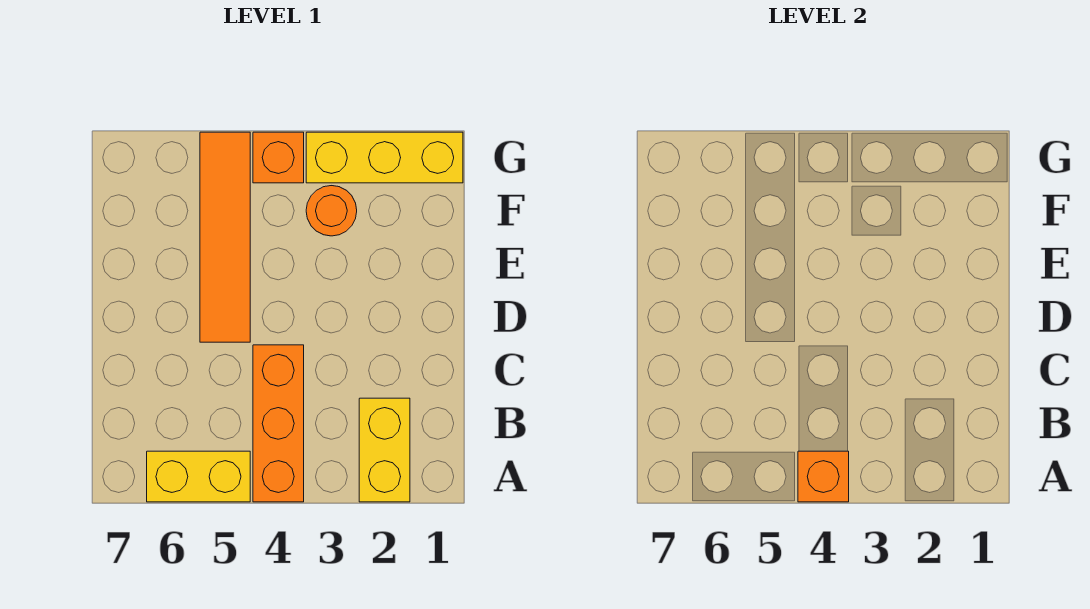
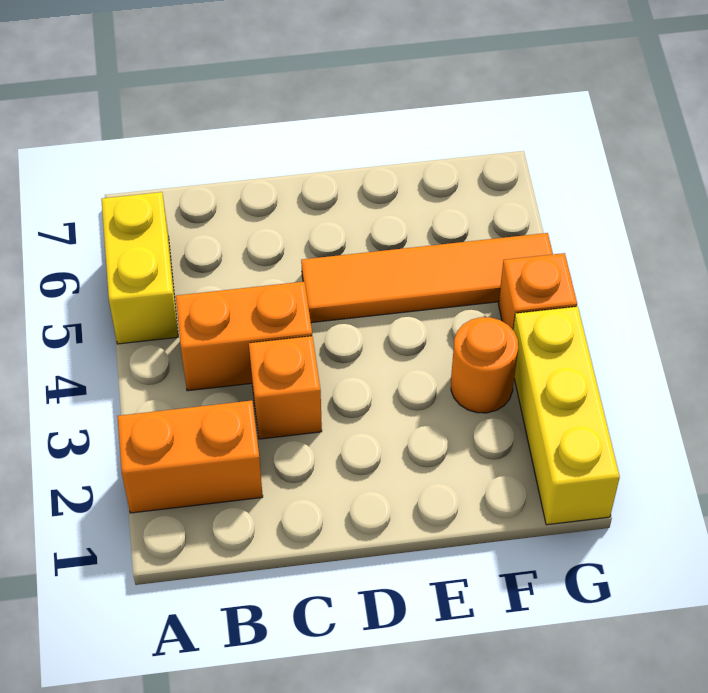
yellow 1x2 brick [359,398,410,502] -> orange 1x2 brick [117,401,263,513]
orange 1x3 brick [253,345,304,502] -> orange 1x2 brick [176,281,312,391]
orange 1x1 brick [798,451,849,502] -> orange 1x1 brick moved to [249,336,322,439]

